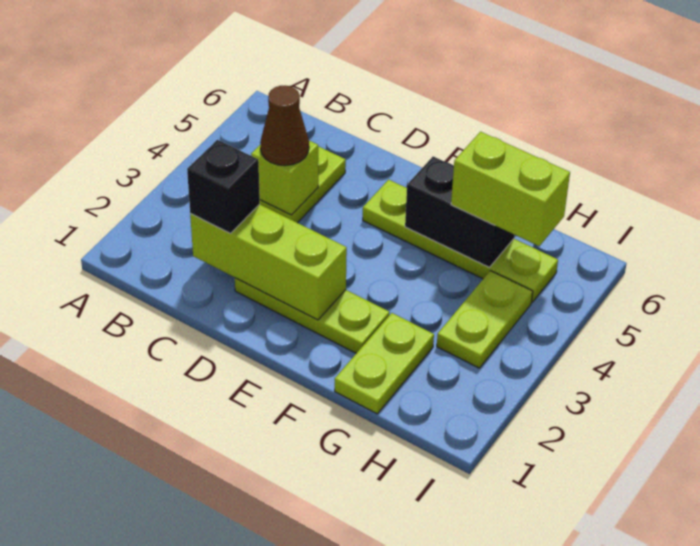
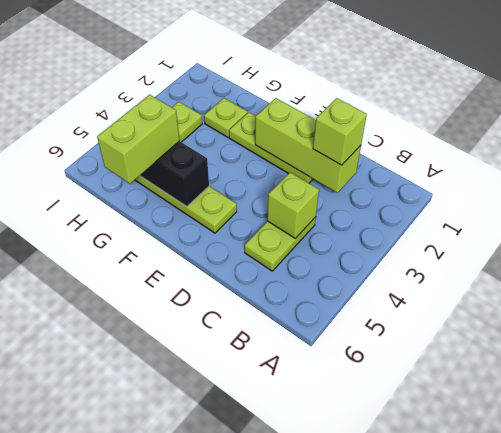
black 1x1 brick [187,140,260,233] -> lime 1x1 brick [313,98,367,165]
brown 1x1 cone [260,86,309,166] -> none
lime 1x2 plate [335,313,434,414] -> lime 1x1 plate [204,98,248,137]
lime 1x2 brick [451,132,570,246] -> lime 1x2 brick turned to [97,95,180,184]

